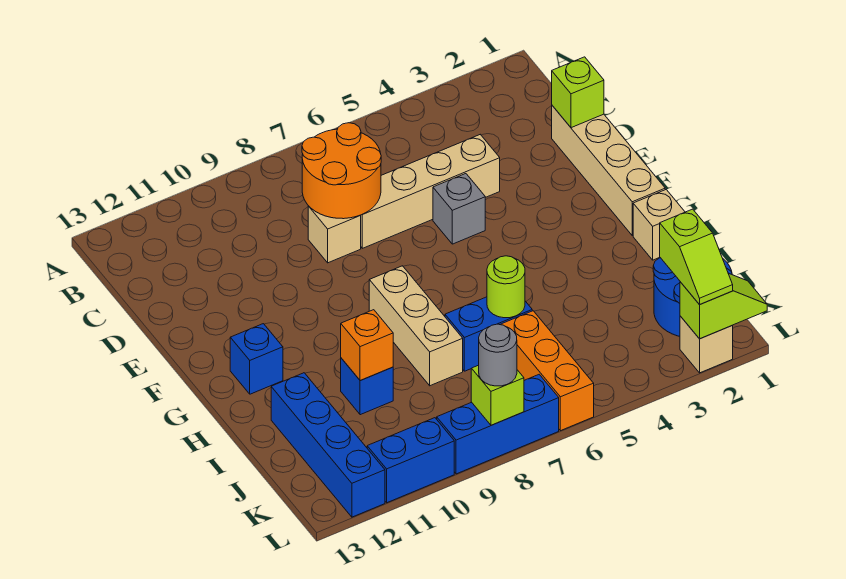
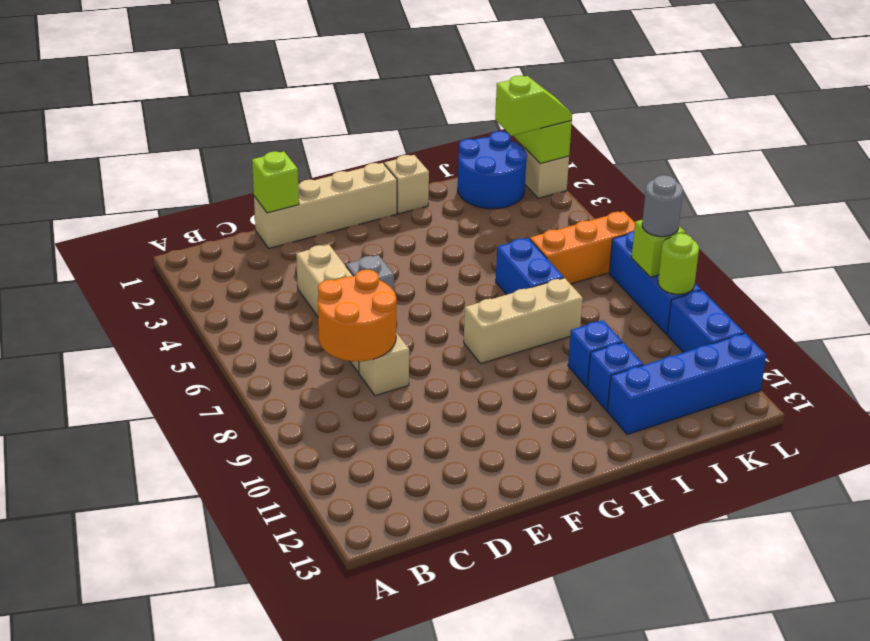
blue 1x1 brick [230,324,283,394] -> blue 1x1 brick moved to [587,342,643,411]
lime 1x1 round brick [487,256,525,318] -> lime 1x1 round brick moved to [658,233,699,294]
orange 1x1 brick [341,310,393,381] -> none

